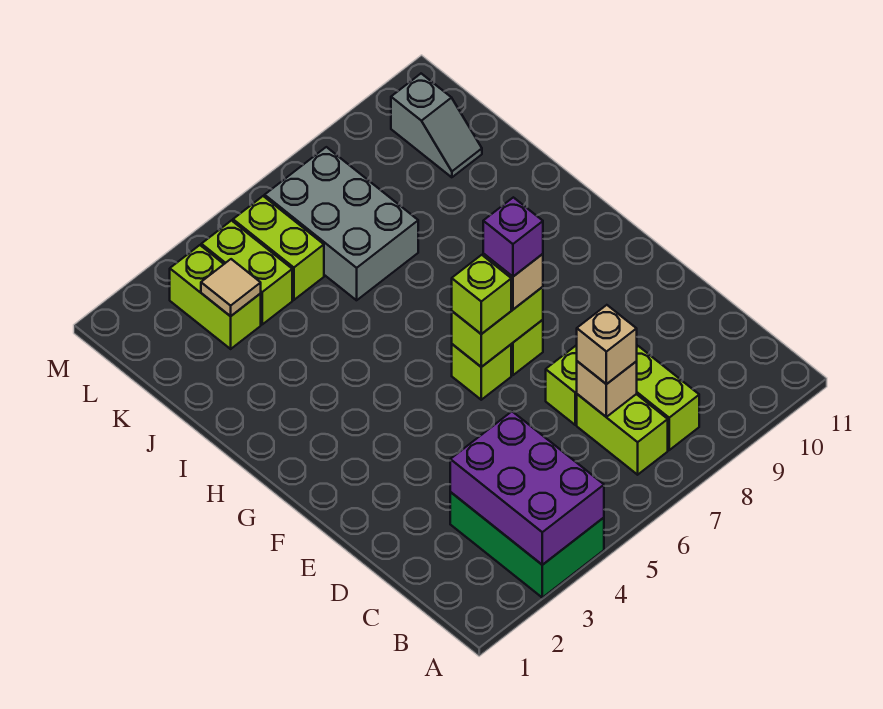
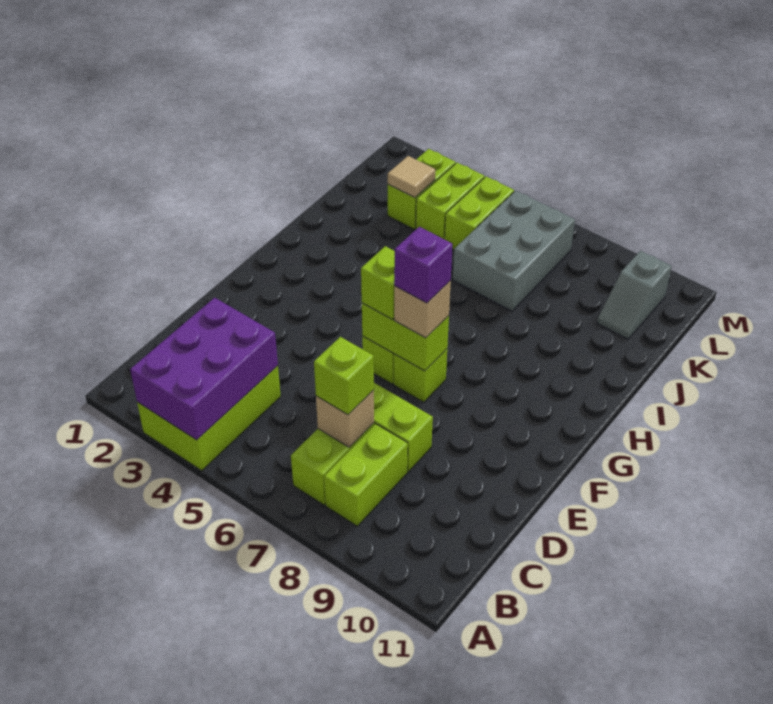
green 2x3 brick [450,492,604,598] -> lime 2x3 brick [137,366,281,471]
tan 1x1 brick [577,305,637,384] -> lime 1x1 brick [314,337,374,415]

